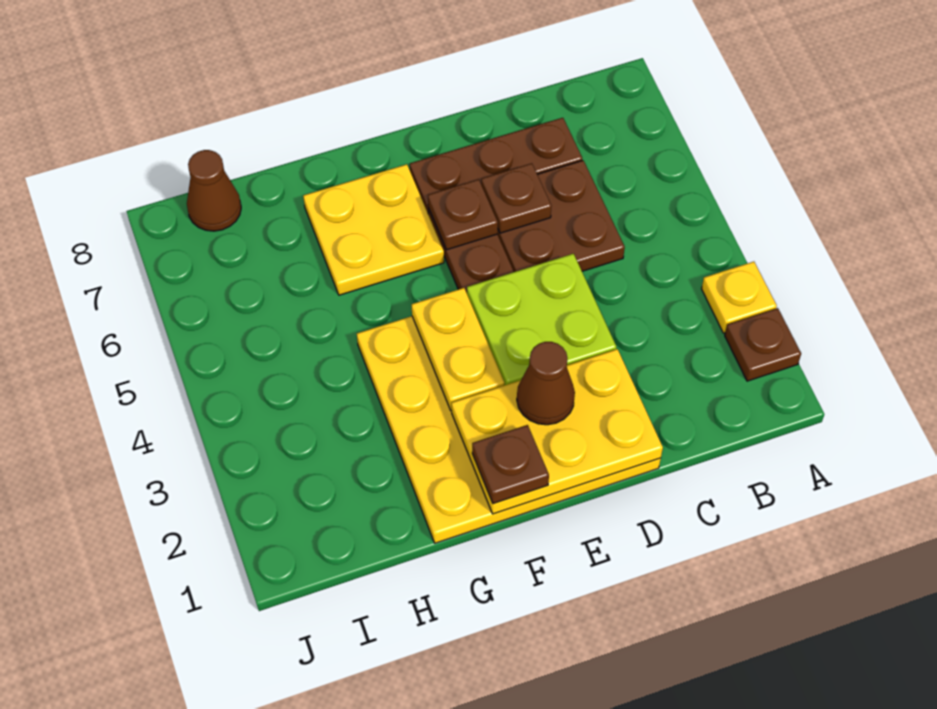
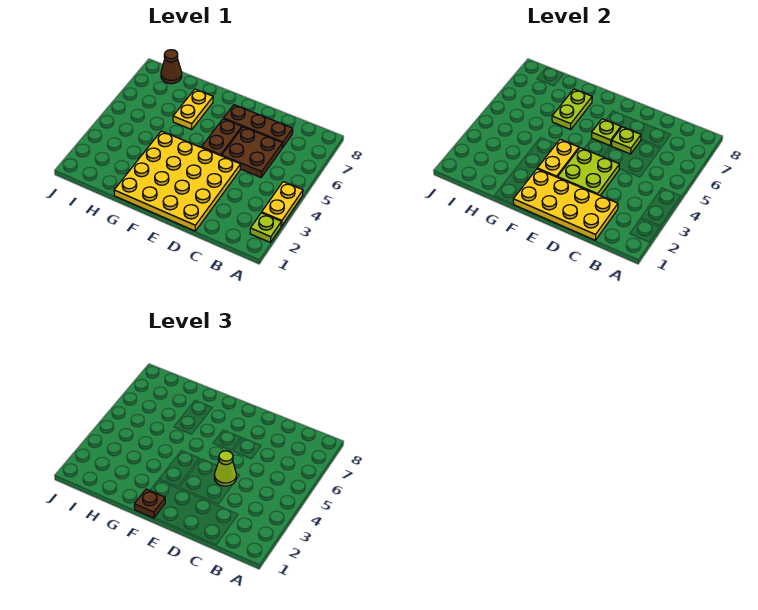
brown 1x1 plate [725,308,801,381] -> lime 1x1 plate [250,213,281,243]
yellow 1x1 plate [702,262,777,333] -> yellow 1x2 plate [262,182,303,226]
yellow 2x3 plate [451,349,663,514] -> yellow 2x4 plate [513,169,618,240]
none -> lime 1x1 cone [214,451,236,486]
brown 1x1 plate [481,163,551,233] -> lime 1x1 plate [611,127,641,154]
brown 1x1 cone [517,342,575,425] -> none
brown 1x1 plate [428,179,498,250] -> lime 1x1 plate [592,119,621,146]
yellow 2x2 plate [303,164,444,295] -> yellow 1x2 plate [173,89,213,129]
none -> lime 1x2 plate [552,89,592,129]

